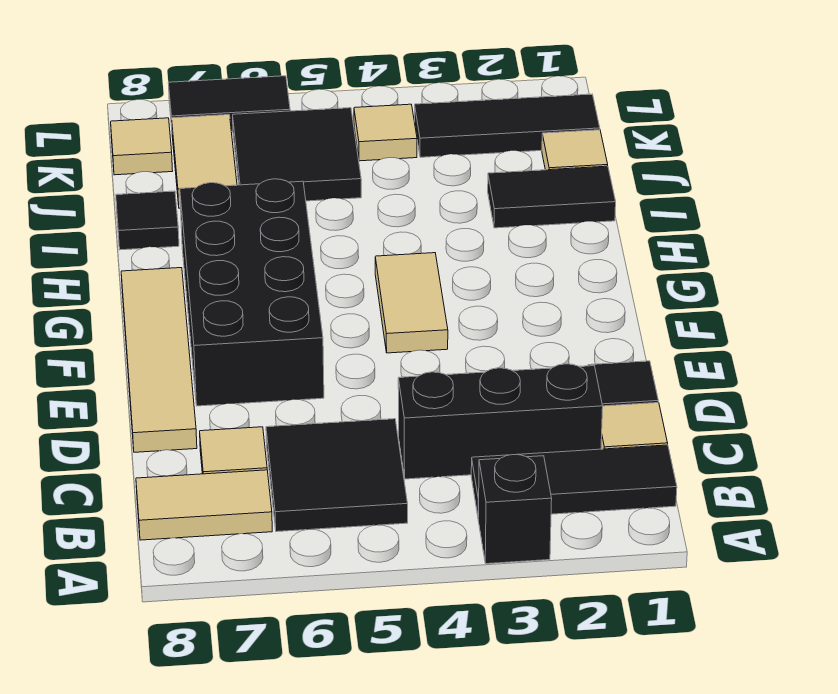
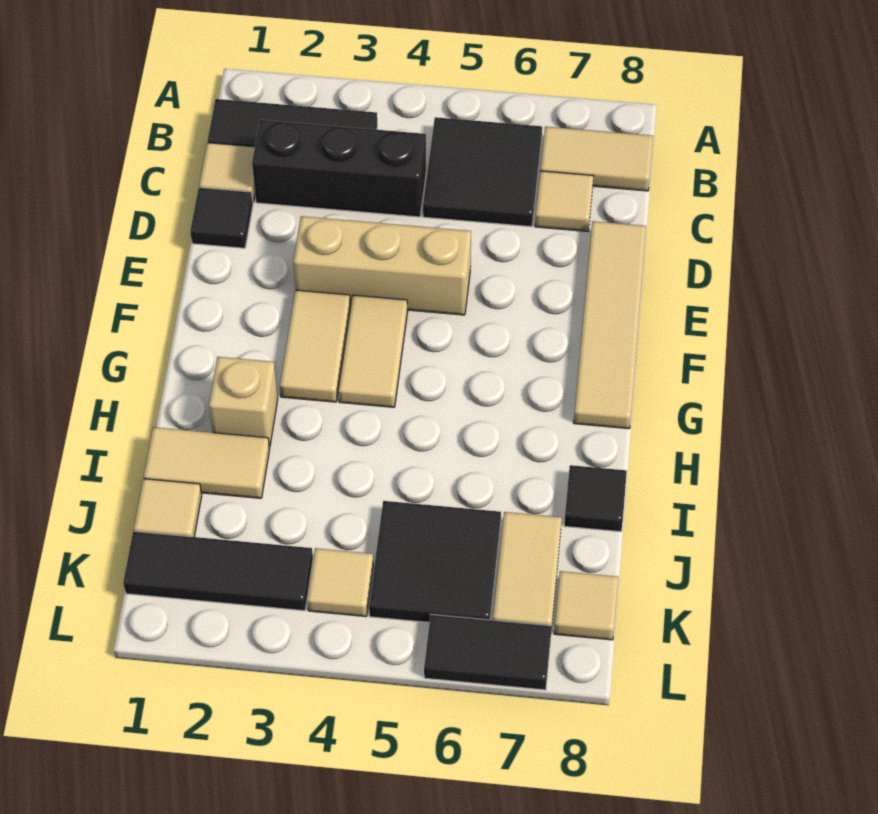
black 1x1 brick [478,455,552,564] -> none
none -> tan 1x3 brick [293,216,471,315]
black 2x4 brick [180,179,324,406] -> none
none -> tan 1x2 tile [280,290,350,402]
none -> tan 1x1 brick [209,357,278,447]
black 1x2 tile [488,166,616,228] -> tan 1x2 tile [144,427,270,498]

